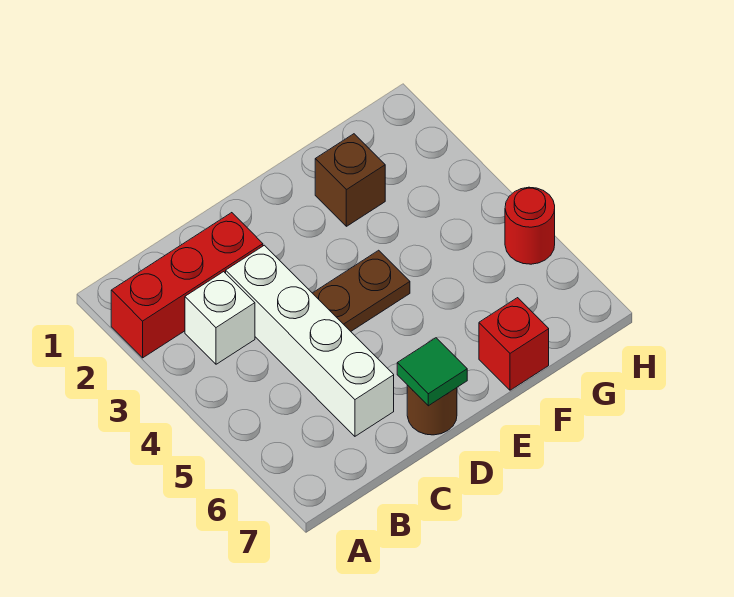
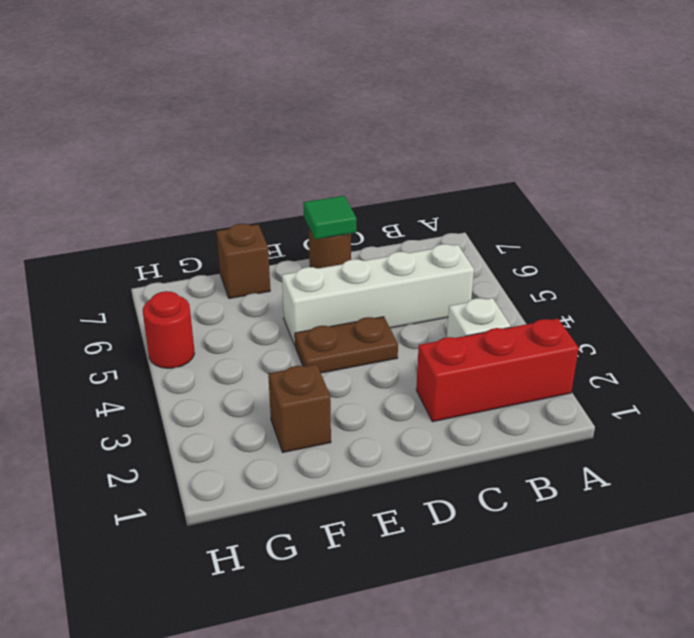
white 1x4 brick [226,245,394,436] -> white 1x4 brick turned to [282,244,474,345]
red 1x1 brick [479,298,549,390] -> brown 1x1 brick [217,224,270,299]

